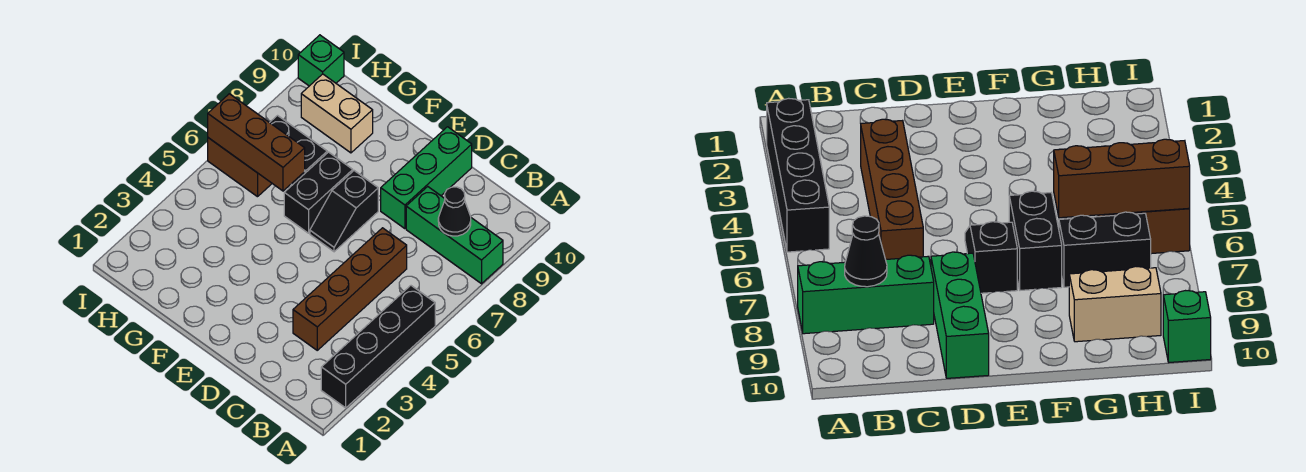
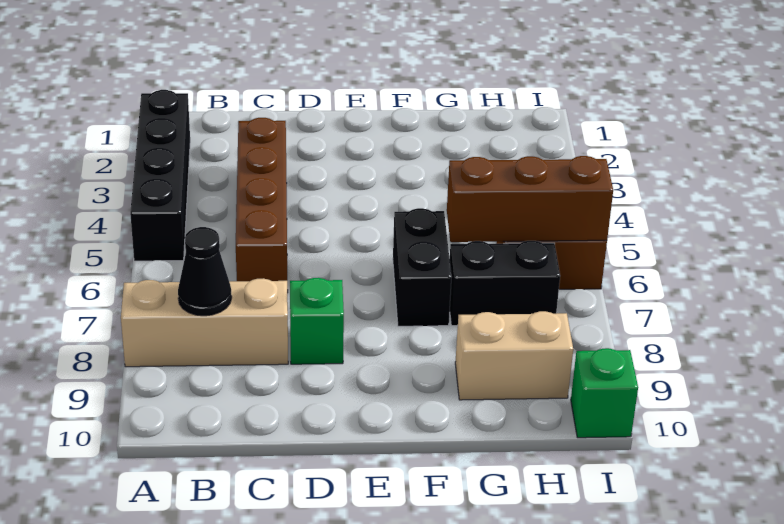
green 1x3 brick [406,187,503,284] -> tan 1x3 brick [121,278,288,367]
green 1x3 brick [381,127,472,229] -> green 1x1 brick [290,278,344,364]
black 1x2 slope [310,171,378,252] -> none

